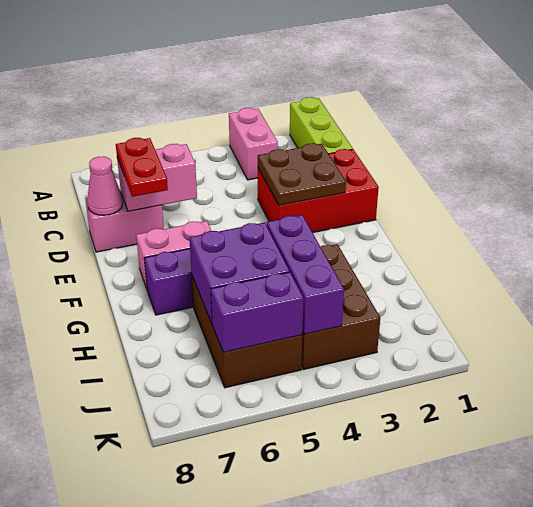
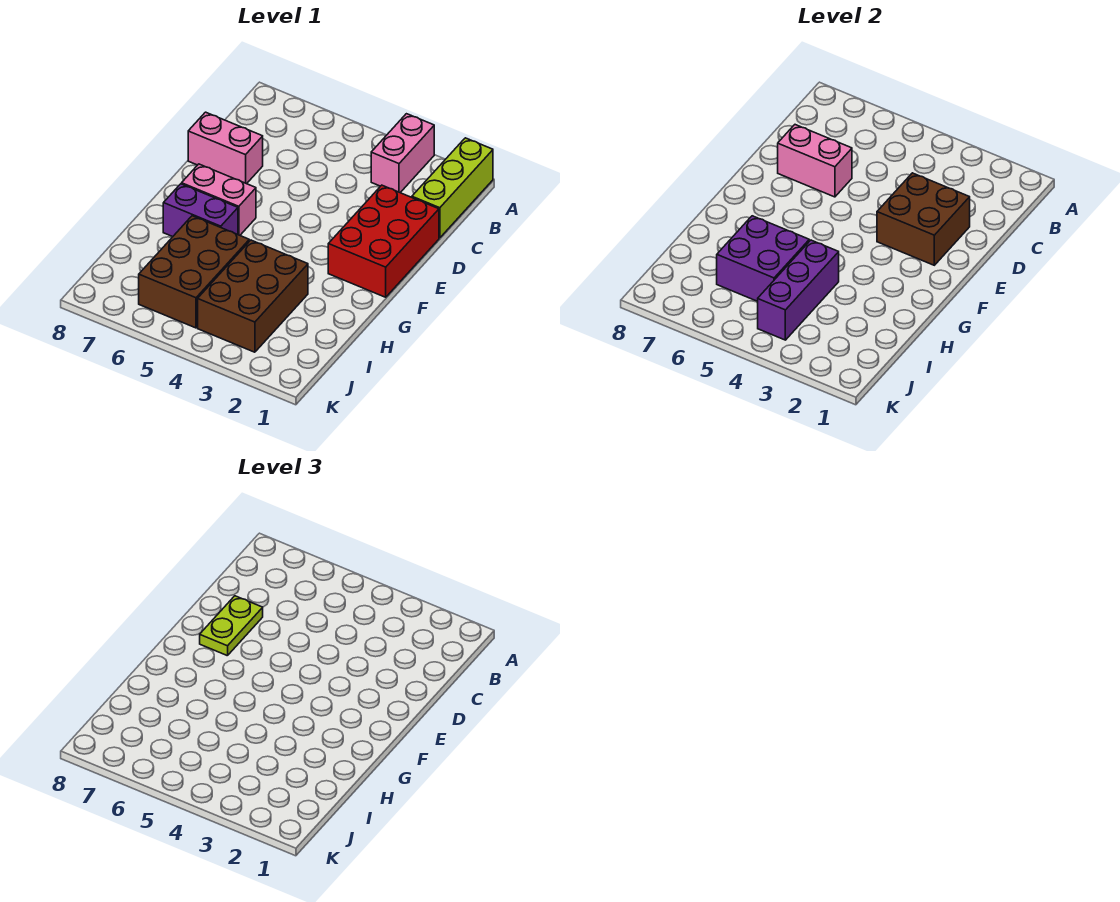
red 2x3 brick [258,149,379,233] -> red 2x3 brick turned to [328,185,439,297]
brown 2x2 plate [258,143,346,205] -> brown 2x2 brick [877,173,970,265]
red 1x2 plate [116,138,168,197] -> lime 1x2 plate [200,596,263,656]
pink 1x1 cone [87,156,123,215] -> none
purple 1x2 brick [211,272,303,352] -> none

